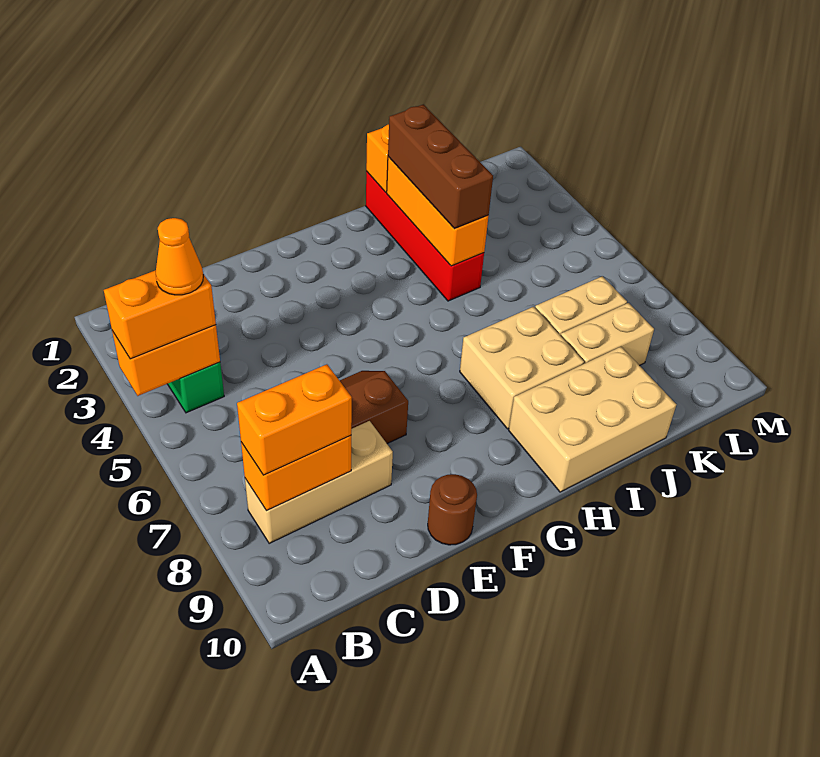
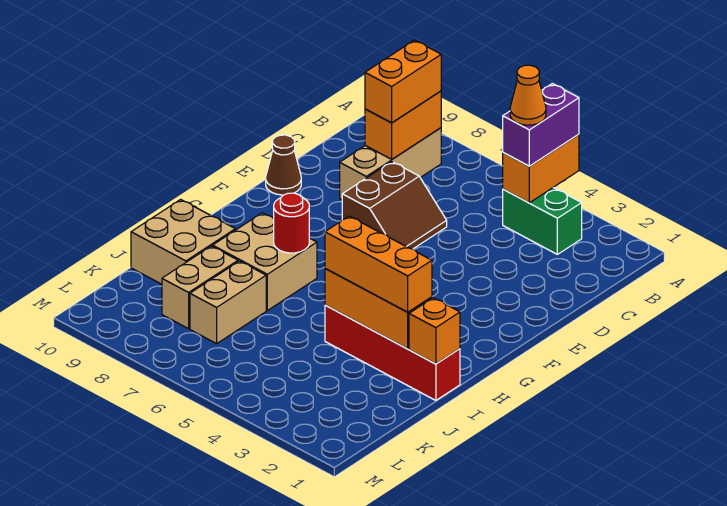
orange 1x2 brick [104,270,216,359] -> purple 1x2 brick [503,84,579,166]
brown 1x1 round brick [428,474,477,545] -> brown 1x1 cone [266,135,301,195]
none -> red 1x1 round brick [274,193,309,253]
tan 2x3 brick [509,347,676,492] -> tan 2x2 brick [131,200,235,284]
brown 1x3 brick [388,105,493,229] -> orange 1x3 brick [325,216,432,312]

